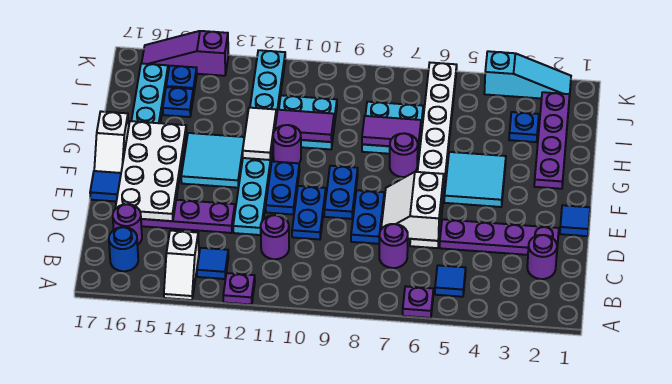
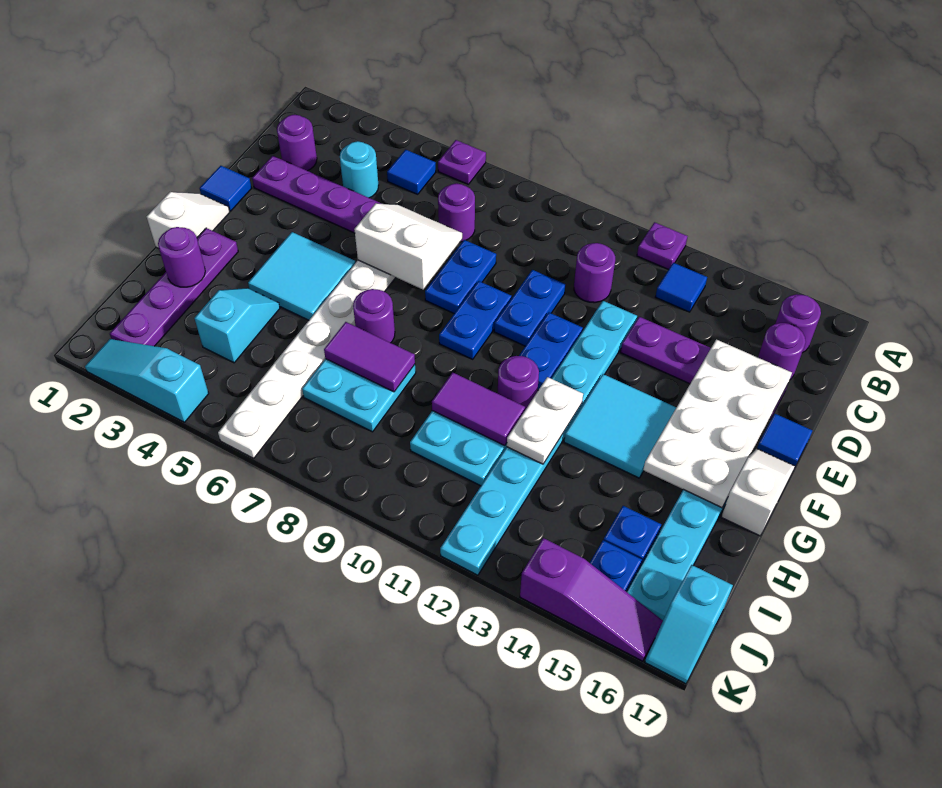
white 1x2 slope [164,231,199,300] -> white 1x2 slope moved to [147,192,230,249]
blue 1x1 round brick [109,227,138,271] -> purple 1x1 round brick [775,294,821,353]
none -> cyan 1x1 round brick [340,141,379,198]
white 2x2 slope [381,172,444,241] -> white 2x2 slope turned to [354,203,462,289]
white 1x2 tile [243,108,276,160] -> white 1x2 plate [507,377,583,464]
none -> purple 1x1 round brick [158,227,205,287]
none -> cyan 1x2 slope [194,288,280,363]
blue 1x1 plate [509,112,539,142] -> none
none -> cyan 1x2 slope [645,565,733,684]

